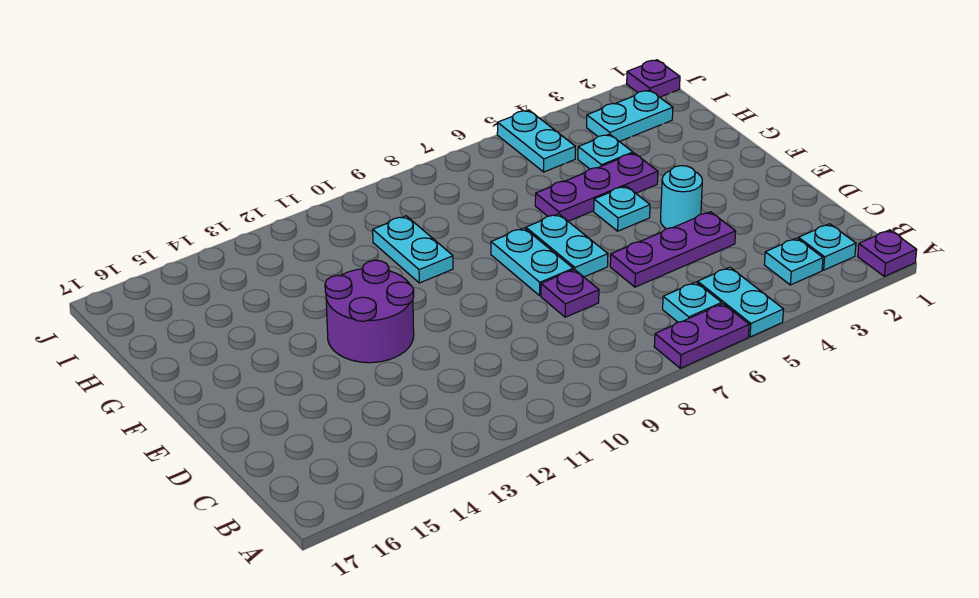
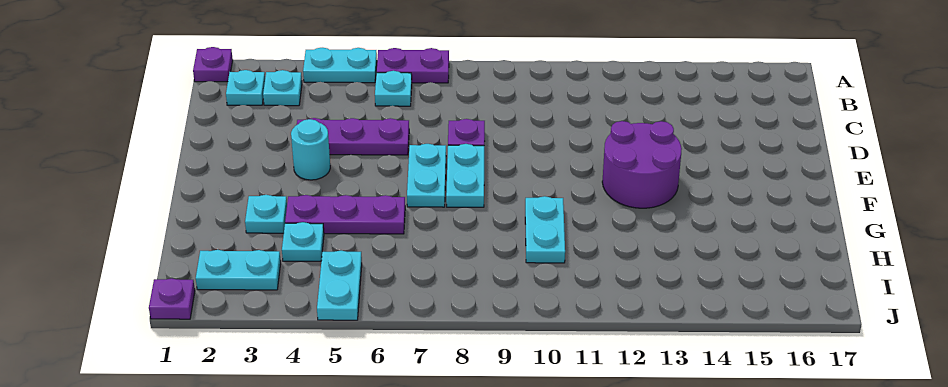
cyan 1x2 plate [698,267,784,337] -> cyan 1x2 plate turned to [303,48,377,83]
cyan 1x1 plate [594,186,650,231] -> cyan 1x1 plate moved to [245,195,287,233]

